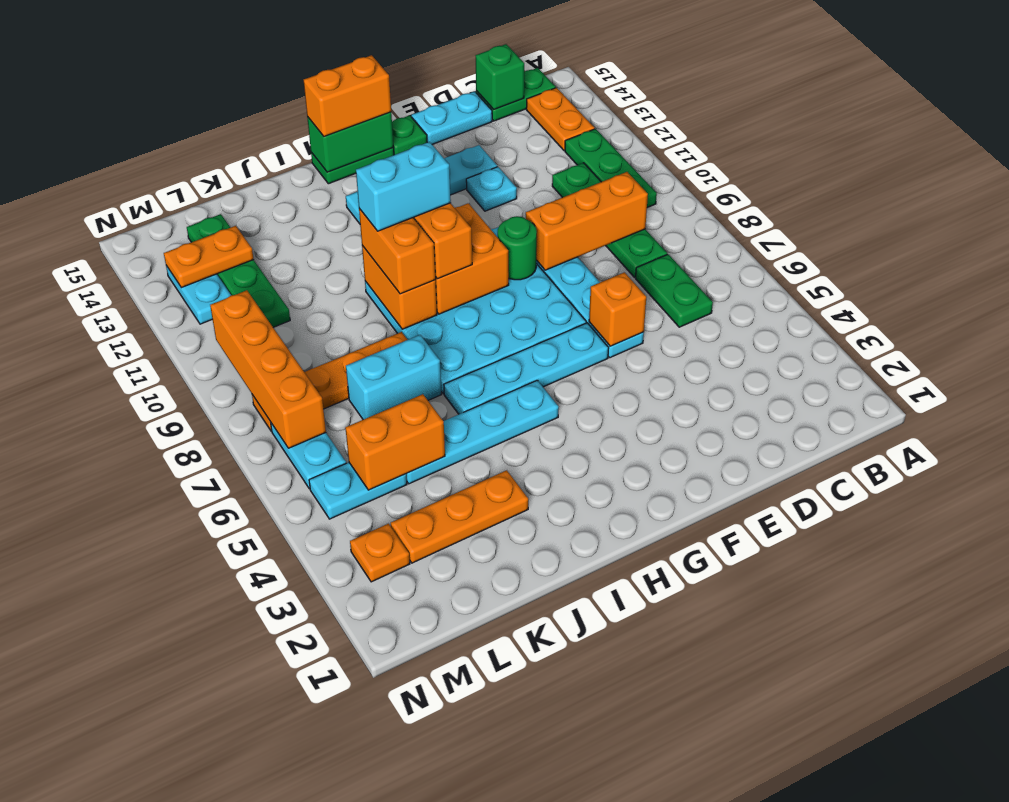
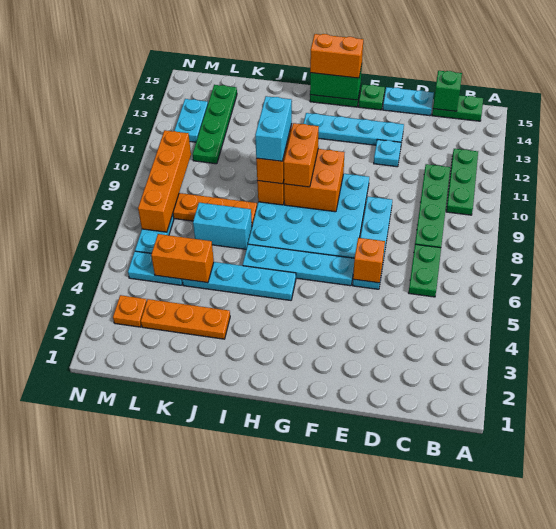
orange 1x2 plate [526,88,595,151] -> none
orange 1x3 brick [526,172,648,270] -> none
green 1x1 round brick [498,216,537,280] -> none
cyan 1x2 brick [356,142,451,231] -> cyan 1x2 brick turned to [255,96,292,161]
orange 1x2 plate [164,226,254,288] -> none

